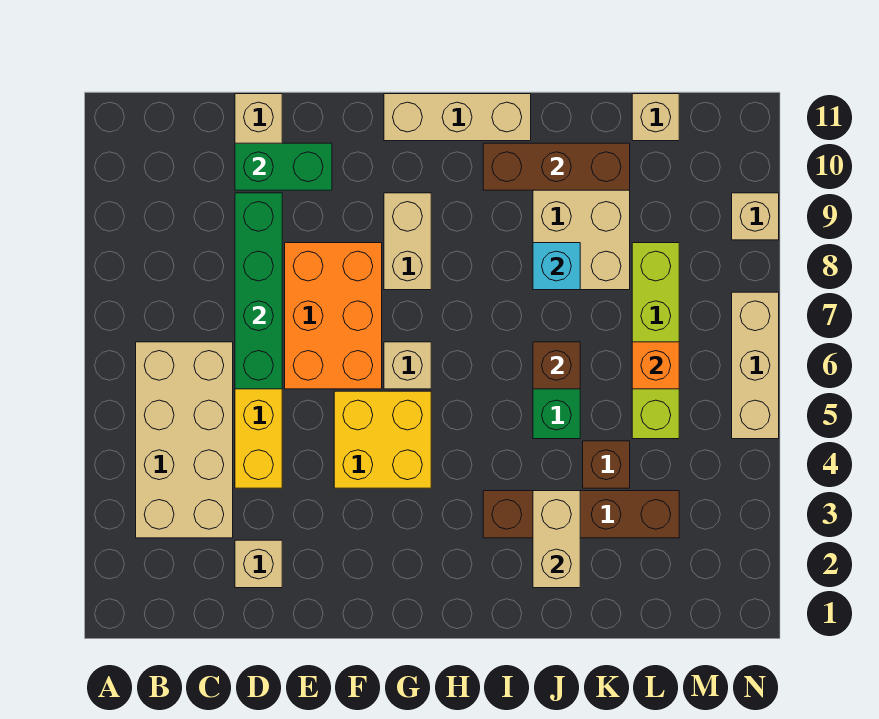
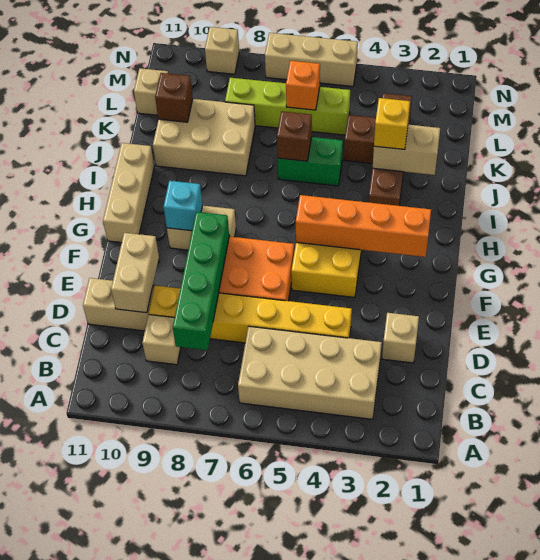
green 1x4 brick [235,193,282,389] -> green 1x4 brick turned to [173,212,229,350]
green 1x2 brick [235,143,332,190] -> tan 1x2 brick [111,233,159,313]
none -> orange 1x4 brick [296,195,431,257]
tan 1x1 brick [384,342,431,389] -> tan 1x1 brick moved to [142,315,181,365]
brown 1x3 brick [483,143,630,190] -> brown 1x1 brick [155,73,193,122]
none -> yellow 1x1 brick [374,98,410,150]
cyan 1x1 brick [533,243,580,290] -> cyan 1x1 brick moved to [164,181,203,231]

